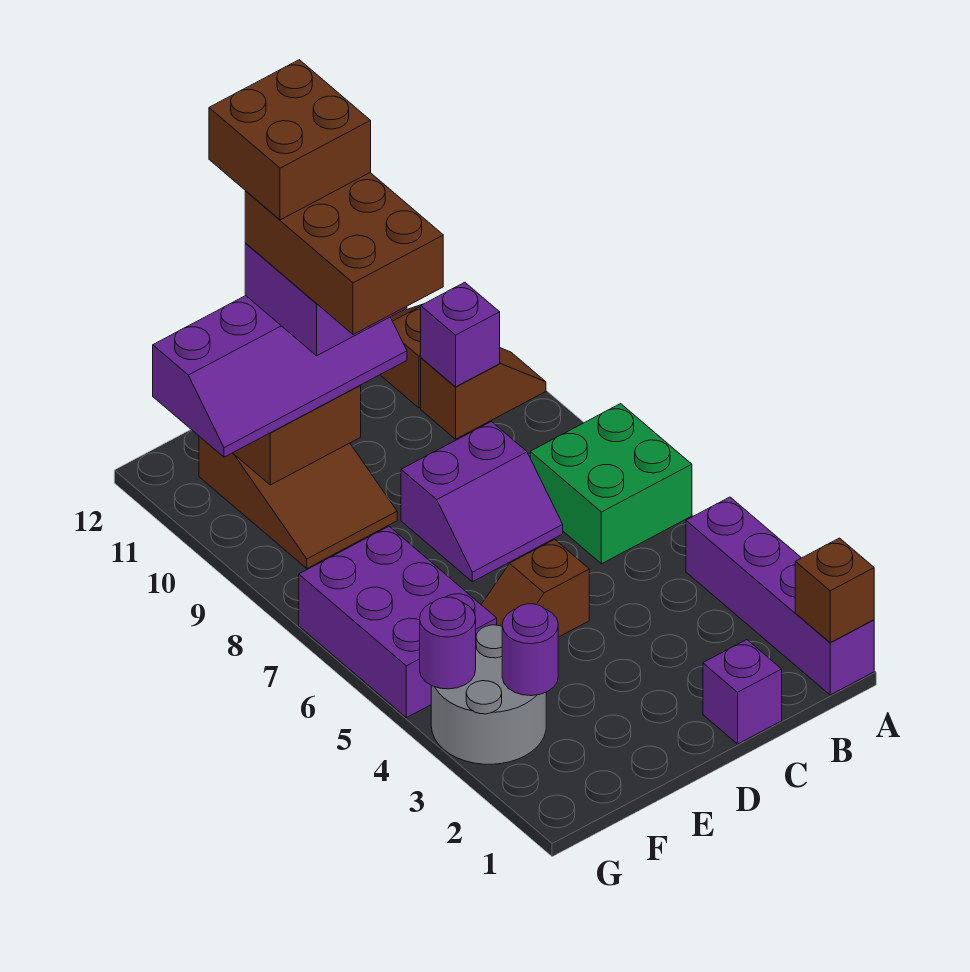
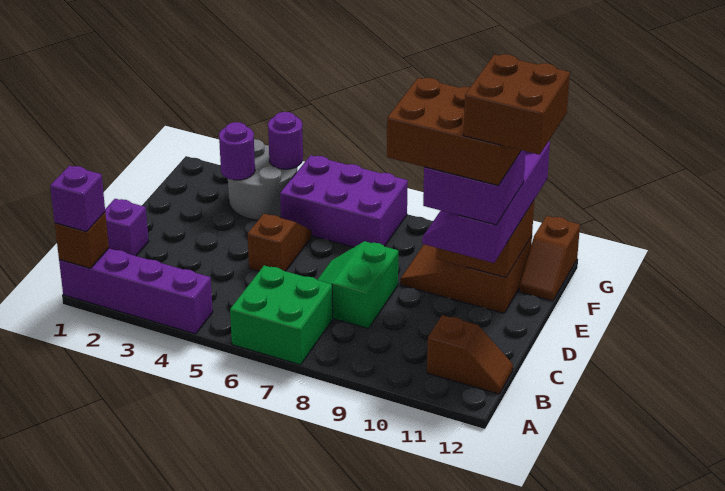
brown 1x2 slope [421,348,546,439] -> brown 1x2 slope moved to [519,216,580,301]
purple 1x1 brick [421,282,500,387] -> purple 1x1 brick moved to [50,166,105,232]
purple 2x2 slope [401,422,563,582] -> green 2x2 slope [317,241,398,329]

